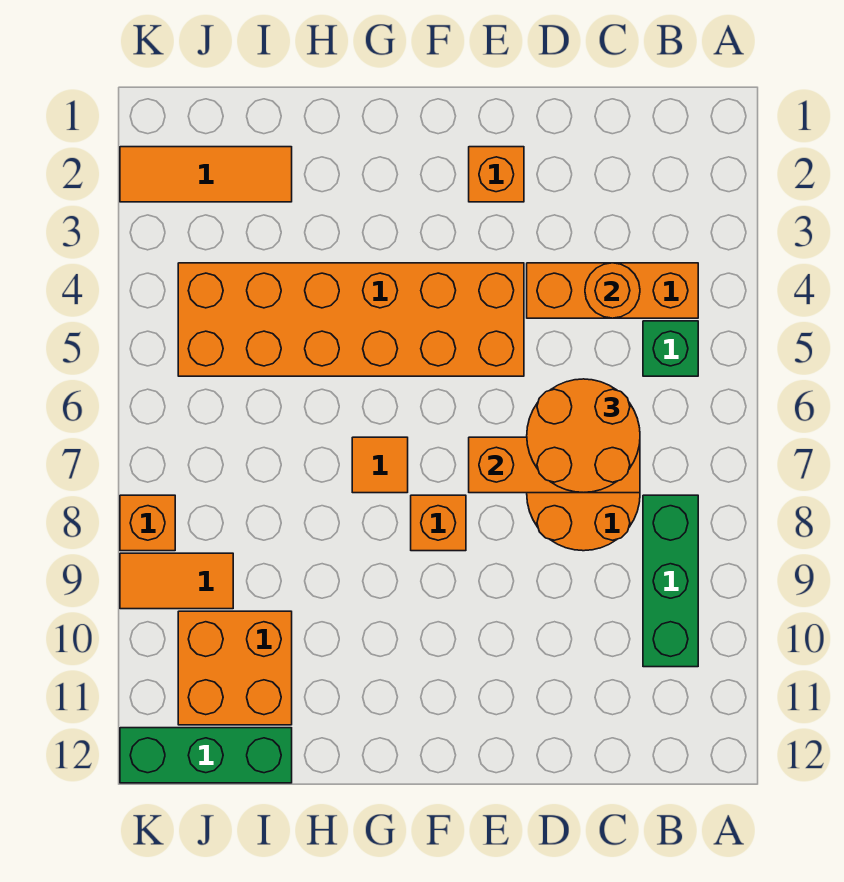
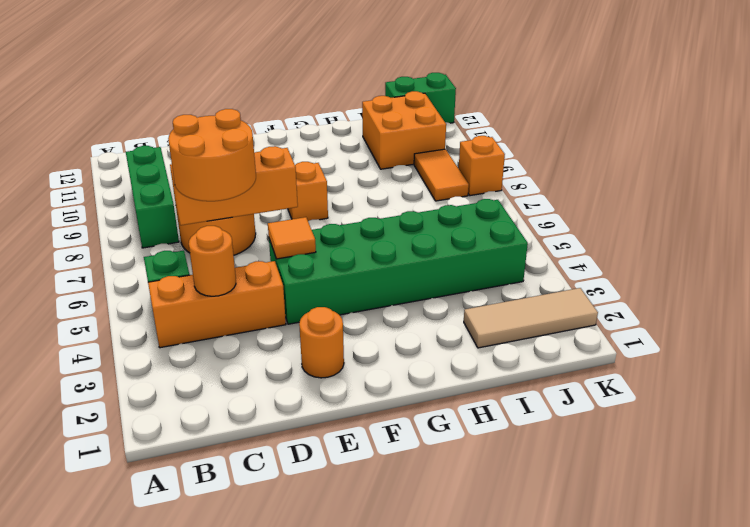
orange 1x1 brick [469,147,524,202] -> orange 1x1 round brick [299,307,344,378]
orange 2x6 brick [178,263,524,376] -> green 2x6 brick [269,199,528,324]
orange 1x1 tile [352,437,408,493] -> orange 1x1 tile moved to [268,217,316,259]
orange 1x3 tile [120,147,292,202] -> tan 1x3 tile [464,288,598,348]
green 1x3 brick [120,728,292,783] -> green 1x2 brick [385,73,456,123]
orange 1x2 tile [120,553,233,609] -> orange 1x2 tile turned to [414,149,469,201]

